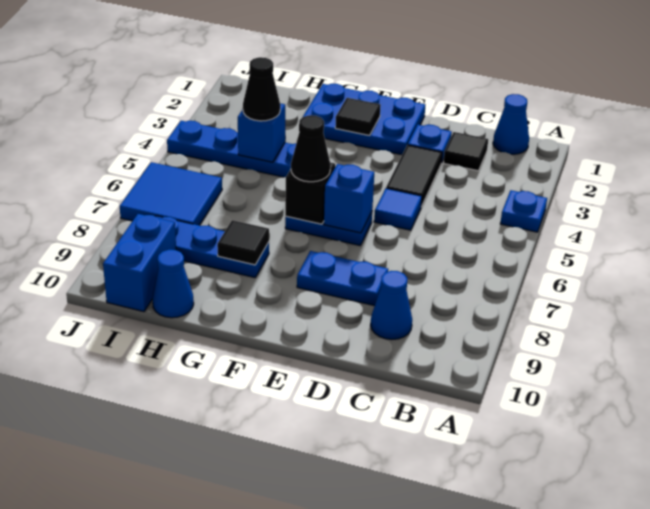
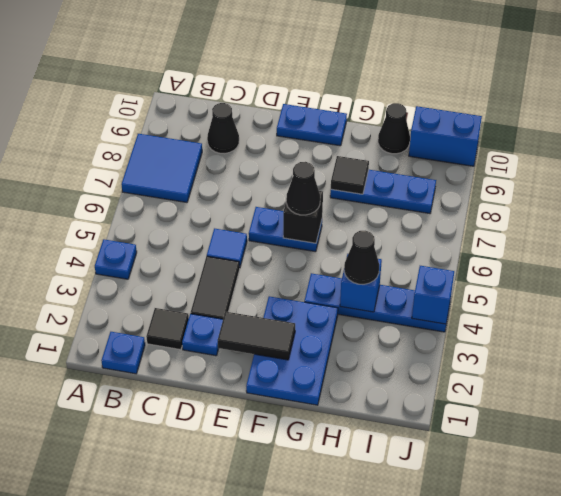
blue 1x1 cone [493,94,529,154] -> blue 1x1 plate [101,332,145,374]
blue 1x1 cone [371,271,412,339] -> black 1x1 cone [207,103,239,154]
blue 1x2 plate [297,251,388,306] -> blue 1x2 plate moved to [277,104,347,146]
blue 2x3 plate [303,84,425,155] -> blue 2x3 plate turned to [246,296,338,405]
blue 1x1 brick [324,164,374,233] -> blue 1x1 brick moved to [412,266,454,324]
black 1x1 tile [335,98,381,135] -> black 1x2 tile [218,312,295,360]
blue 1x1 cone [152,250,194,318] -> black 1x1 cone [378,103,410,154]
blue 2x2 tile [120,162,222,225] -> blue 2x2 tile moved to [121,134,202,202]
blue 1x2 brick [103,214,176,312] -> blue 1x2 brick turned to [409,106,482,166]

